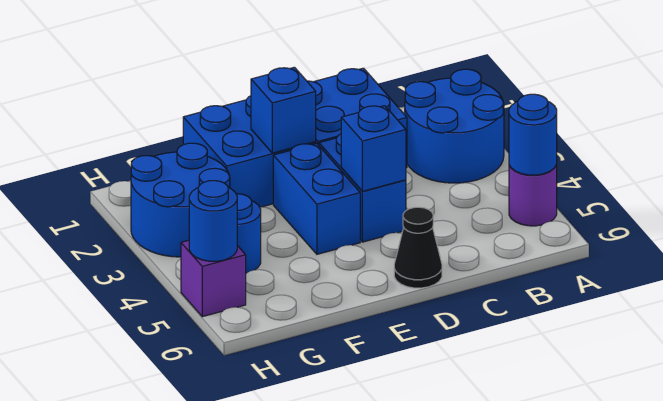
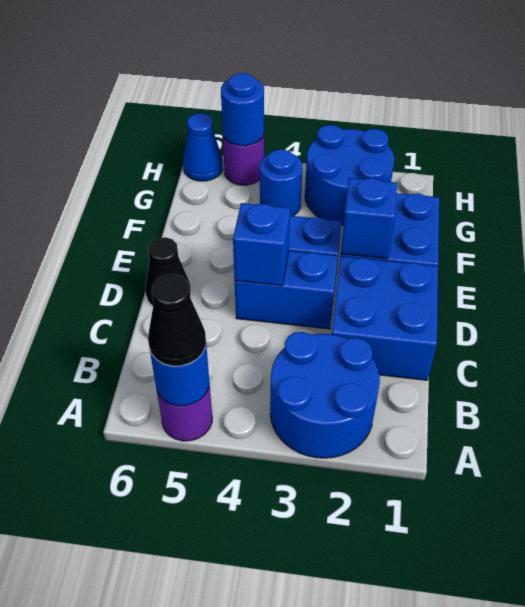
none -> black 1x1 cone [148,274,206,366]
purple 1x1 brick [181,240,246,317] -> purple 1x1 round brick [223,135,264,185]
none -> blue 1x1 cone [183,113,223,181]

